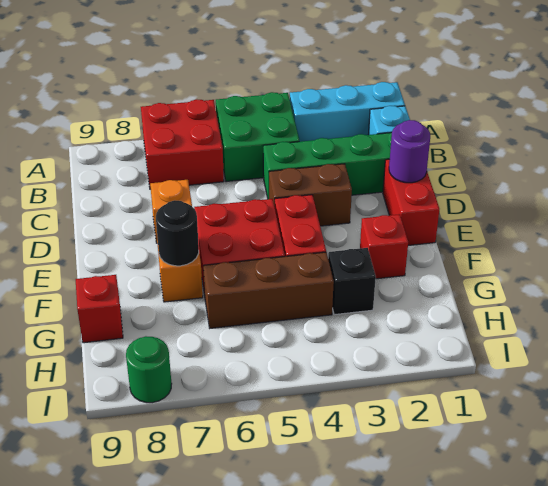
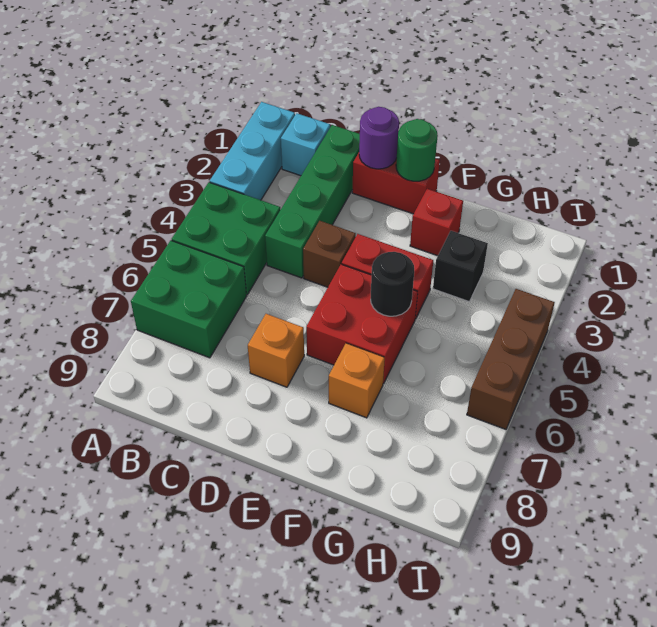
red 2x2 brick [141,99,224,189] -> green 2x2 brick [131,240,247,358]
brown 1x2 brick [269,164,352,226] -> brown 1x1 brick [303,221,356,287]
black 1x1 round brick [156,200,199,266] -> black 1x1 round brick moved to [371,252,414,316]
brown 1x3 brick [203,252,334,328] -> brown 1x3 brick moved to [467,289,555,429]
red 1x1 brick [76,275,123,343] -> none
green 1x1 round brick [126,336,172,403] -> green 1x1 round brick moved to [396,119,438,181]

